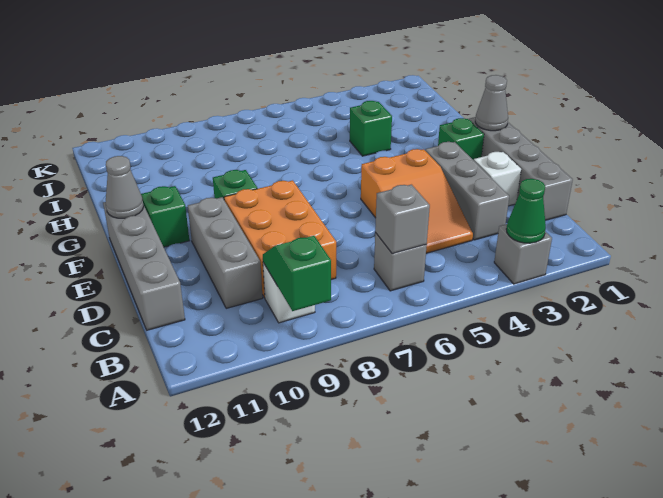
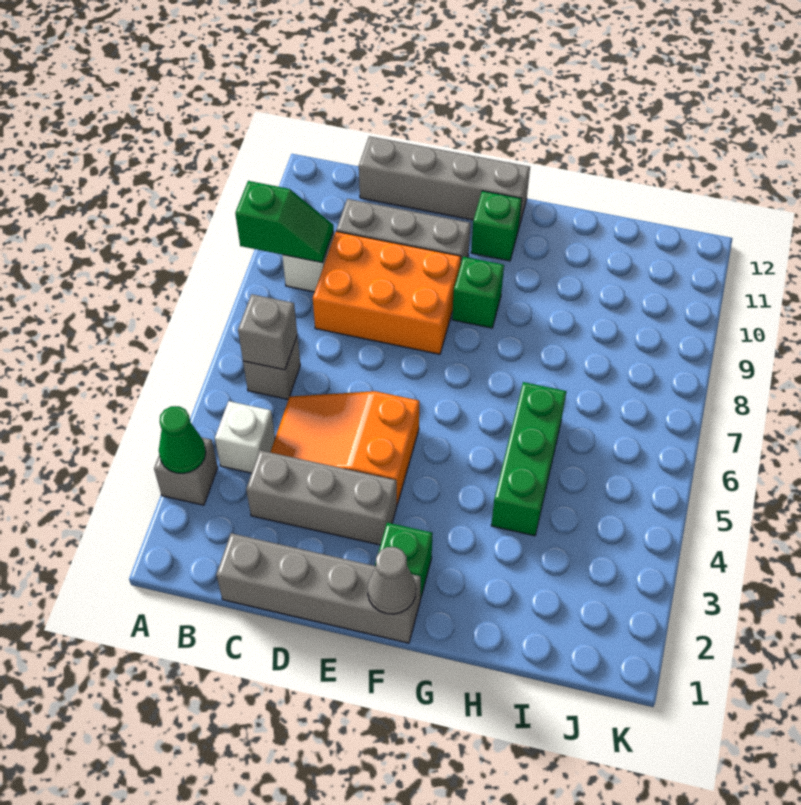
white 1x1 brick [474,152,521,206] -> white 1x1 brick moved to [215,401,275,473]
grey 1x1 cone [106,156,144,218] -> none
green 1x1 brick [350,101,392,156] -> green 1x3 brick [491,382,566,536]

